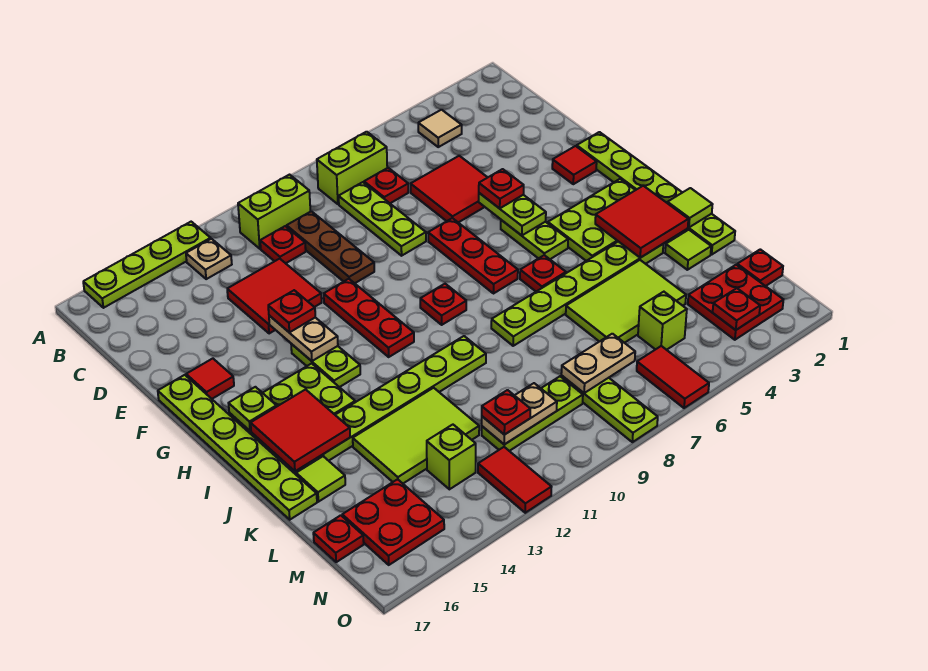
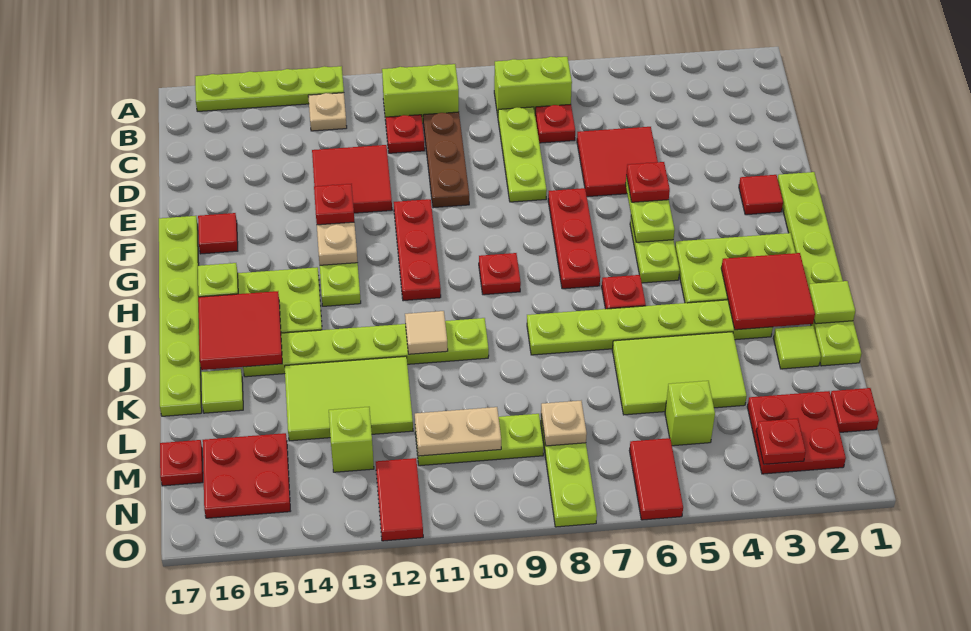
tan 1x1 tile [418,110,462,147] -> tan 1x1 tile moved to [405,311,448,354]
tan 1x2 plate [561,334,635,393] -> tan 1x1 plate [541,401,587,446]
red 1x1 plate [482,390,530,435] -> none

